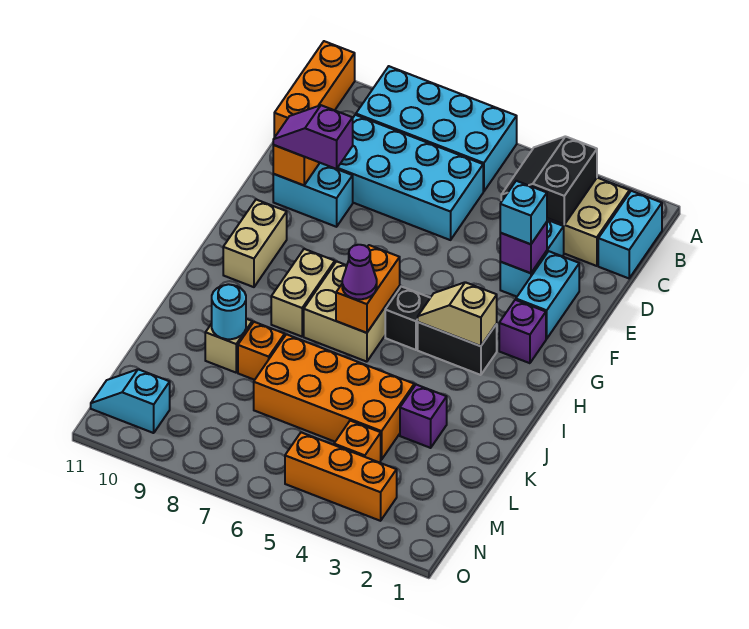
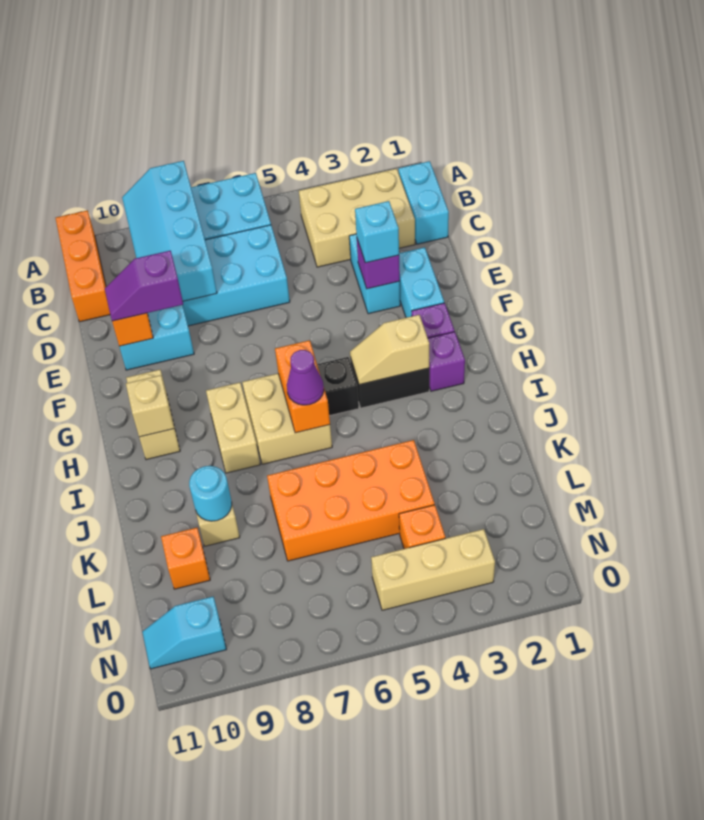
none -> cyan 2x4 slope [122,161,217,301]
black 2x2 slope [501,136,597,224] -> none
none -> tan 1x1 brick [126,375,174,437]
purple 1x1 brick [400,384,447,448] -> purple 1x1 brick moved to [428,332,465,391]
orange 1x1 brick [238,322,285,380] -> orange 1x1 brick moved to [161,528,210,589]
orange 1x3 brick [285,432,397,521] -> tan 1x3 brick [371,529,495,610]

